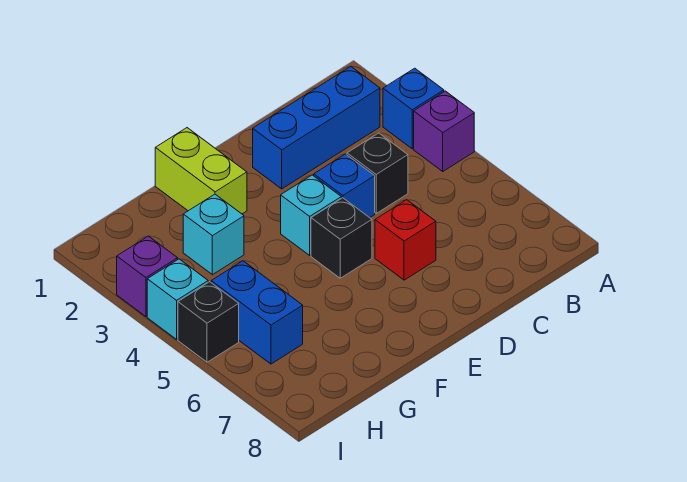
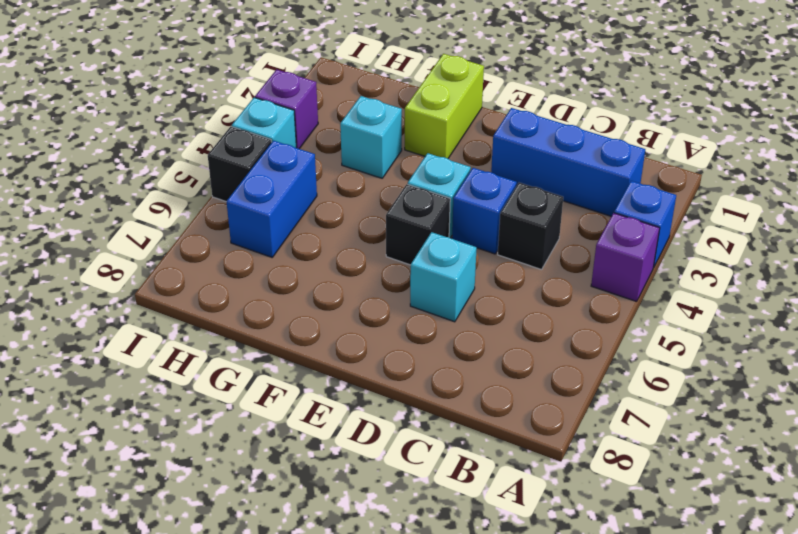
red 1x1 brick [375,200,436,280] -> cyan 1x1 brick [410,232,477,322]

